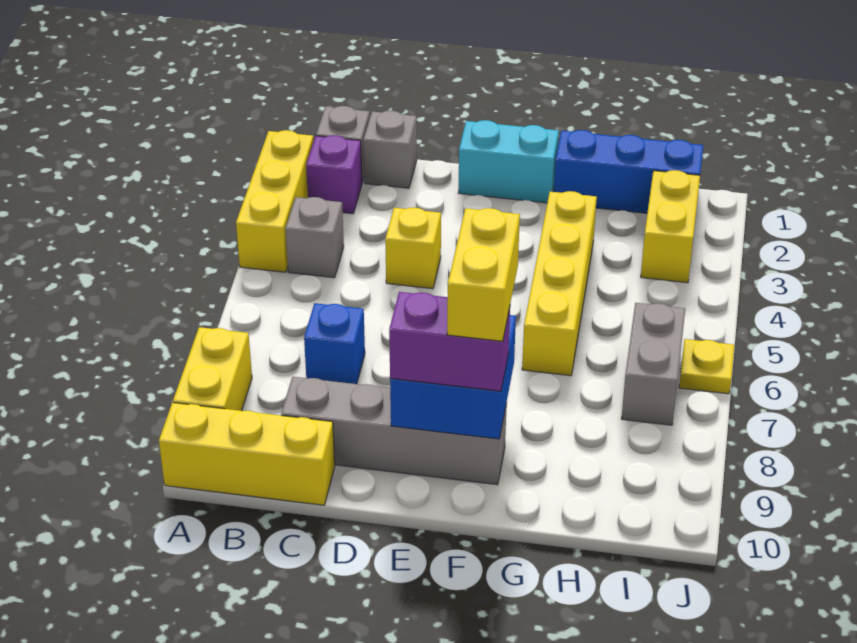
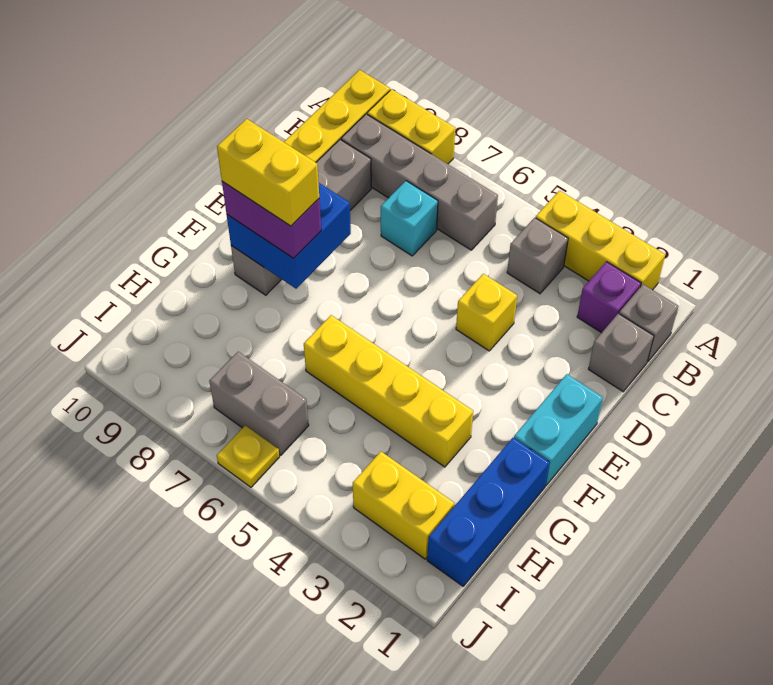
none -> grey 1x4 brick [341,114,498,250]
blue 1x1 brick [304,303,365,384] -> cyan 1x1 brick [381,181,438,256]
purple 1x2 brick [389,292,510,391] -> purple 1x2 brick turned to [222,181,321,258]

